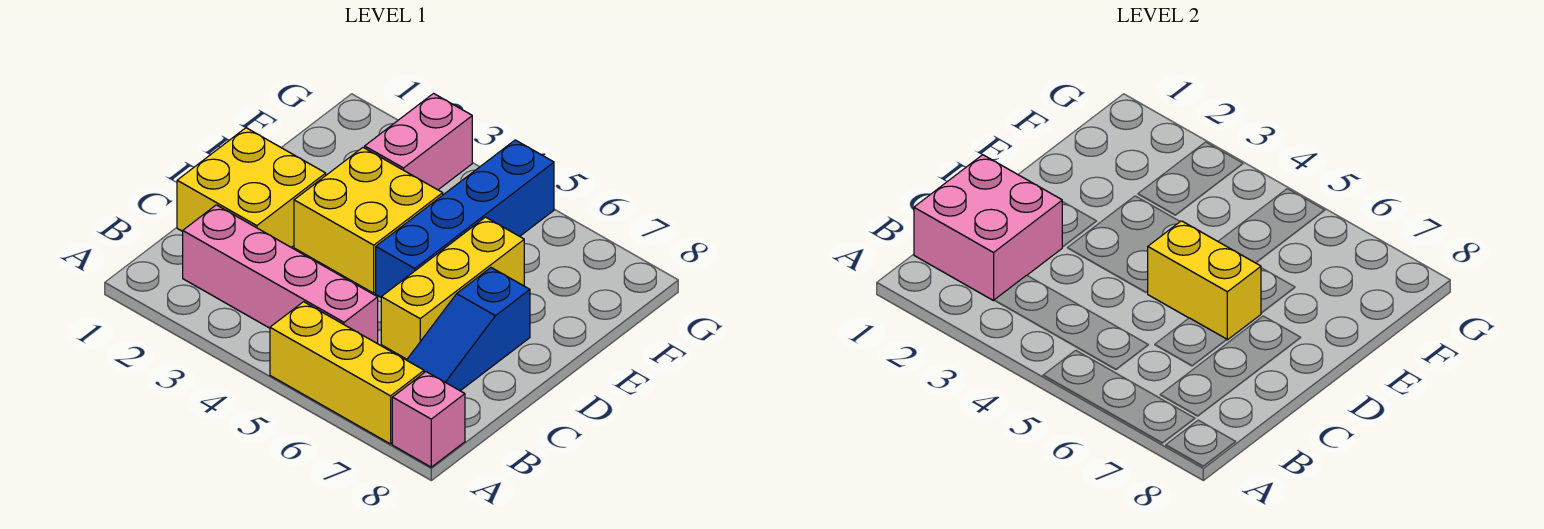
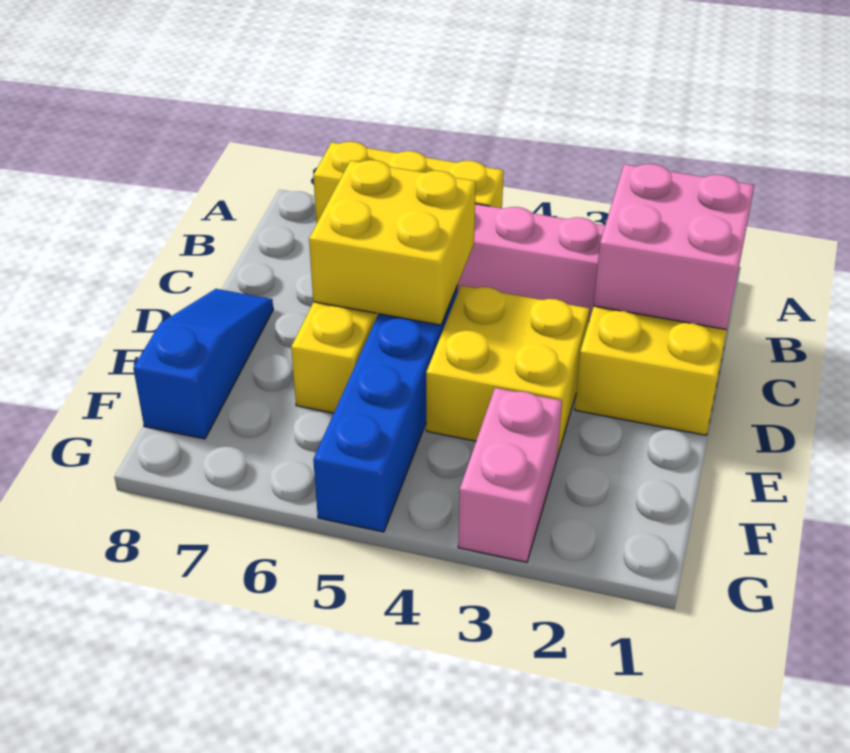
pink 1x1 brick [392,372,465,467] -> none
blue 1x3 slope [407,268,530,391] -> blue 1x3 slope moved to [133,289,273,439]
yellow 1x2 brick [1148,221,1261,340] -> yellow 2x2 brick [309,160,476,325]

